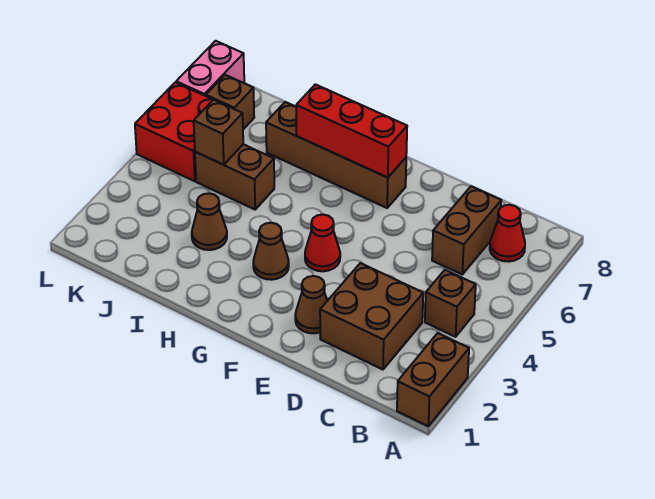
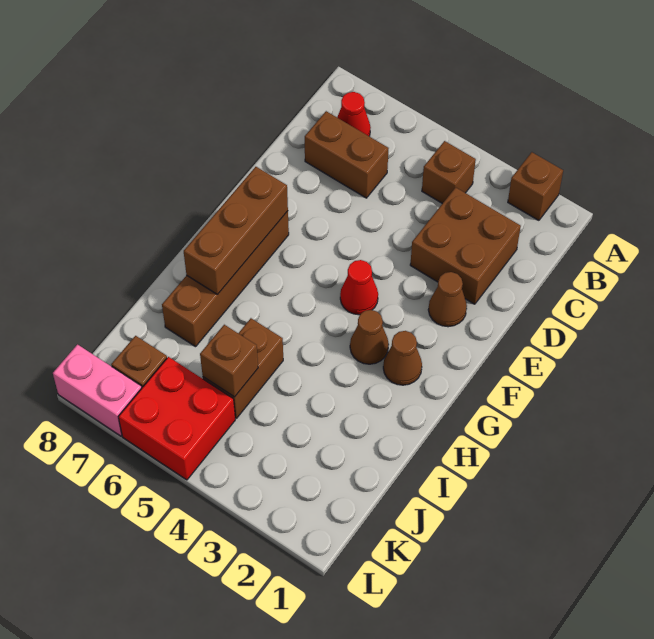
brown 1x2 brick [397,333,469,426] -> brown 1x1 brick [508,152,563,220]
red 1x3 brick [296,84,407,178] -> brown 1x3 brick [184,167,288,294]
brown 1x1 cone [192,193,227,250] -> brown 1x1 cone moved to [383,331,422,385]

